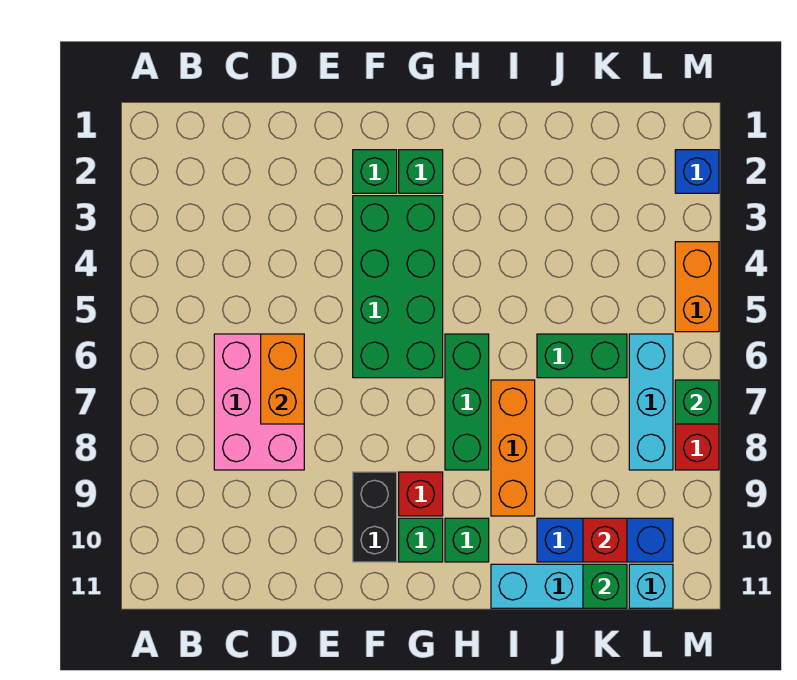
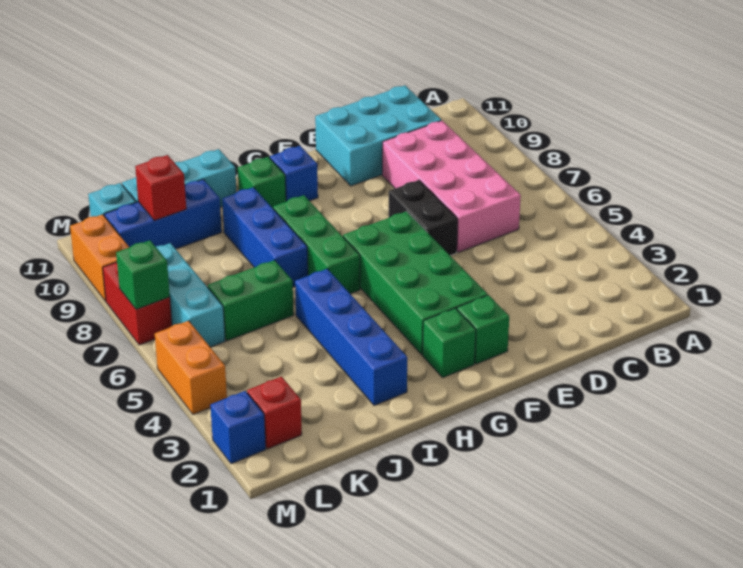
pink 2x3 brick [214,334,304,470] -> pink 2x4 brick [382,121,521,252]
none -> cyan 2x3 brick [315,85,441,186]
orange 1x2 brick [261,334,304,424] -> orange 1x2 brick moved to [70,214,129,301]
black 1x2 brick [353,472,397,562] -> black 1x2 brick moved to [389,180,458,256]
red 1x1 brick [399,472,443,516] -> red 1x1 brick moved to [247,377,302,449]
green 1x1 brick [399,518,443,562] -> blue 1x1 brick [270,146,318,201]
none -> blue 1x4 brick [295,269,407,406]
orange 1x3 brick [491,380,535,516] -> blue 1x3 brick [222,187,308,287]
green 1x1 brick [583,564,627,608] -> none

